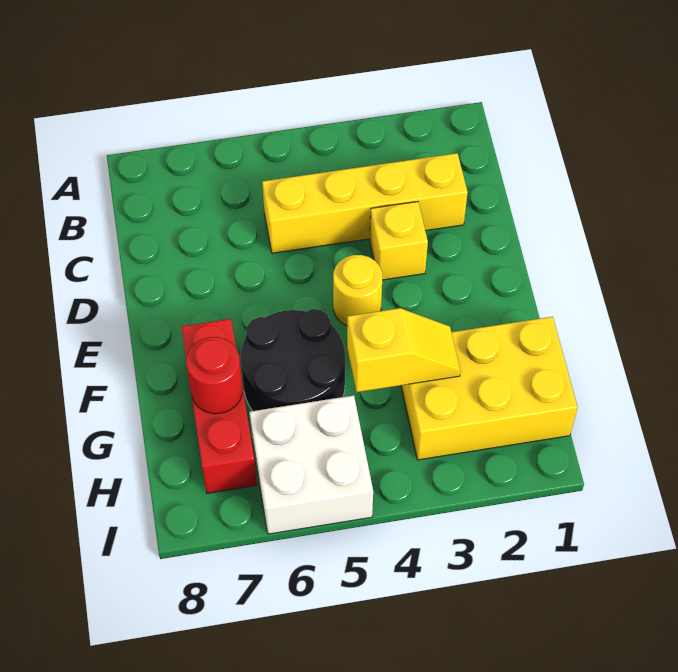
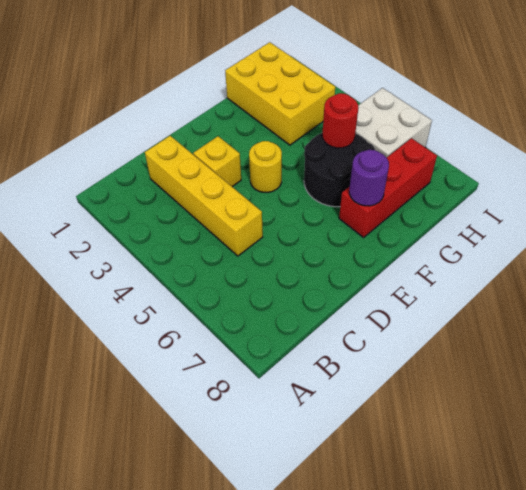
none -> purple 1x1 round brick [349,150,389,206]
yellow 1x2 slope [347,308,460,392] -> none
red 1x1 round brick [186,337,243,414] -> red 1x1 round brick moved to [322,93,358,148]

